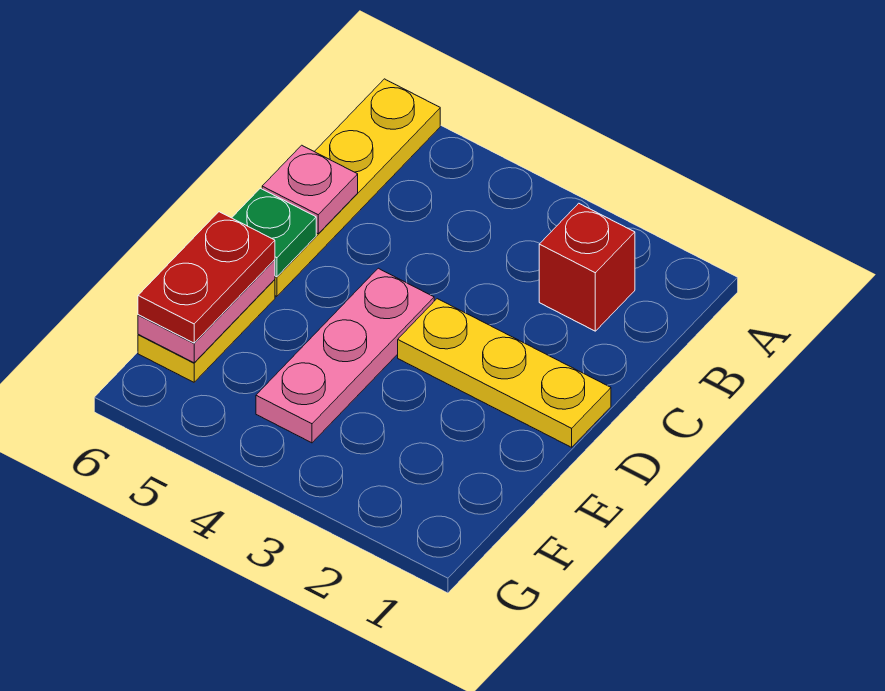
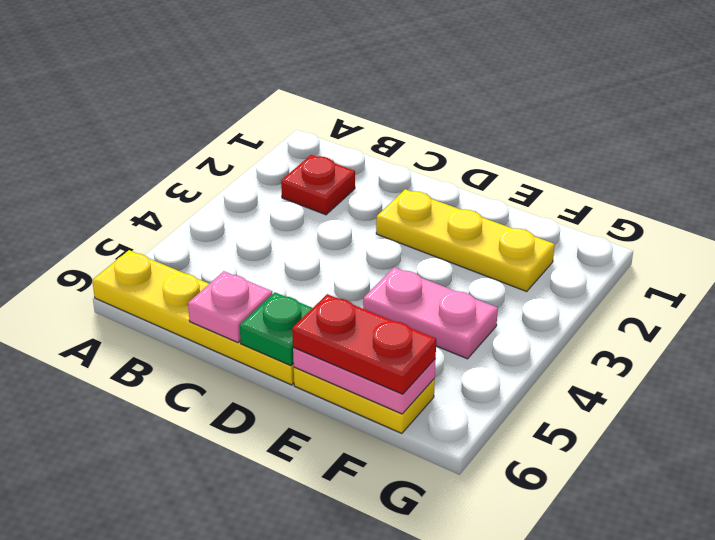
red 1x1 brick [539,203,635,331] -> red 1x1 plate [281,155,355,215]
yellow 1x3 plate [398,299,611,447] -> yellow 1x3 plate turned to [376,189,555,291]
pink 1x3 plate [256,268,434,443] -> pink 1x2 plate [363,267,498,359]

